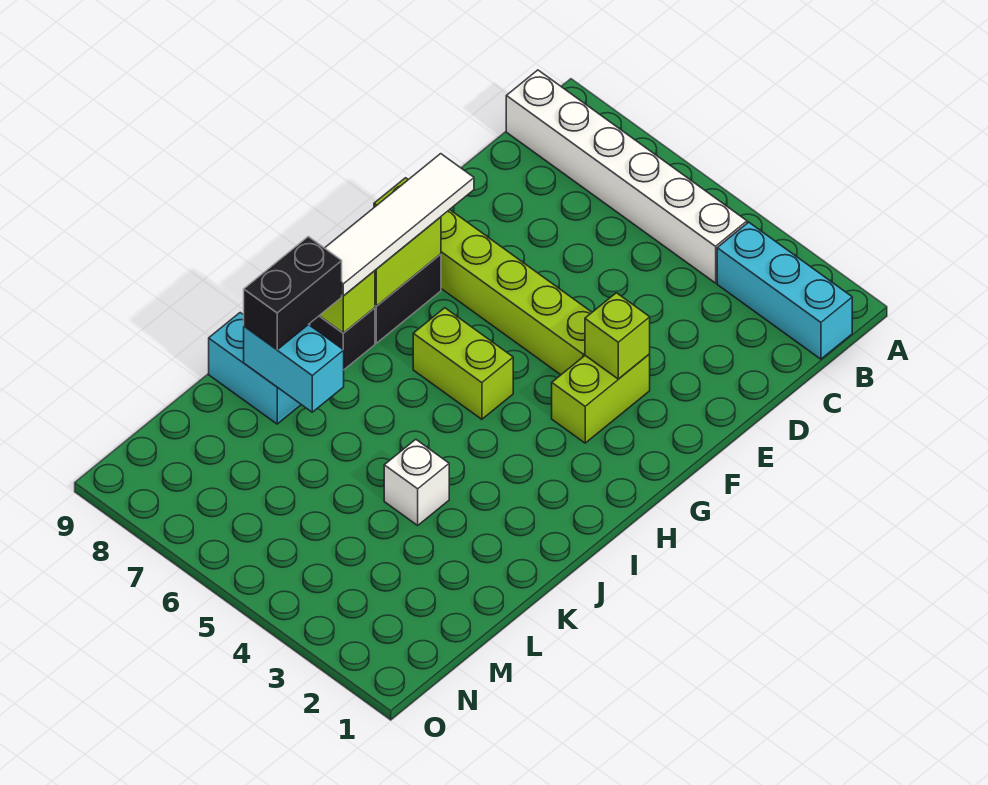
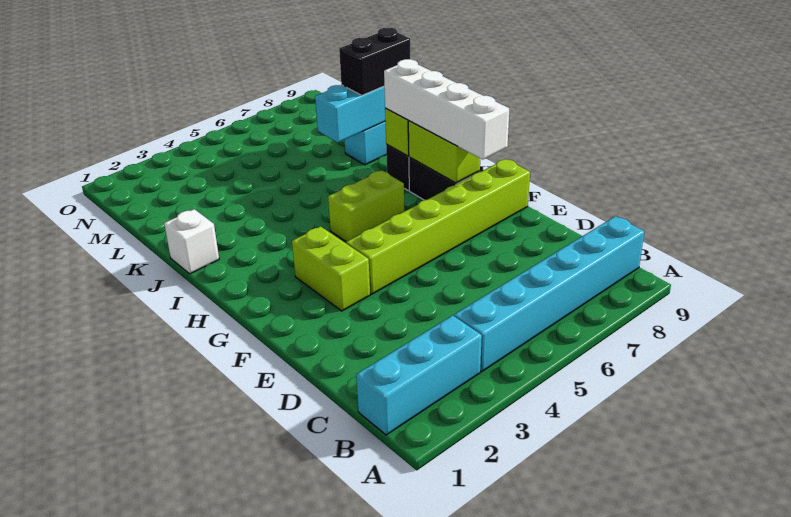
white 1x6 brick [506,70,747,283] -> cyan 1x6 brick [454,216,644,372]
lime 1x1 brick [585,293,650,379] -> none
white 1x4 tile [325,154,474,296] -> white 1x4 brick [384,59,509,159]
black 1x2 brick [244,237,342,350] -> black 1x2 brick turned to [339,28,410,95]
white 1x1 brick [384,439,449,525] -> white 1x1 brick moved to [164,209,219,274]

